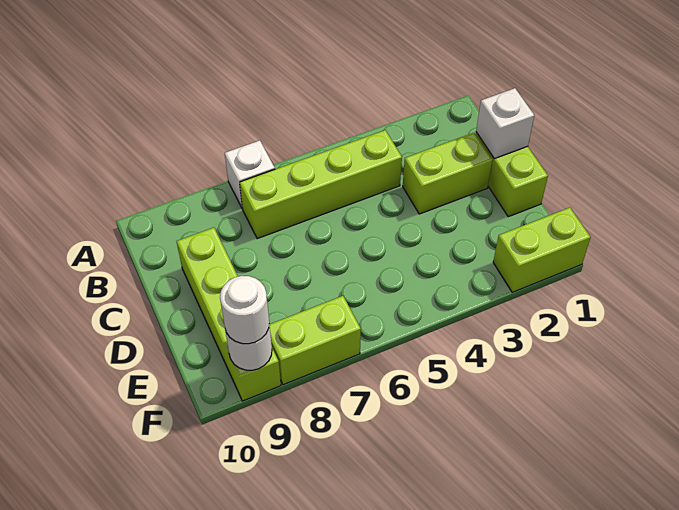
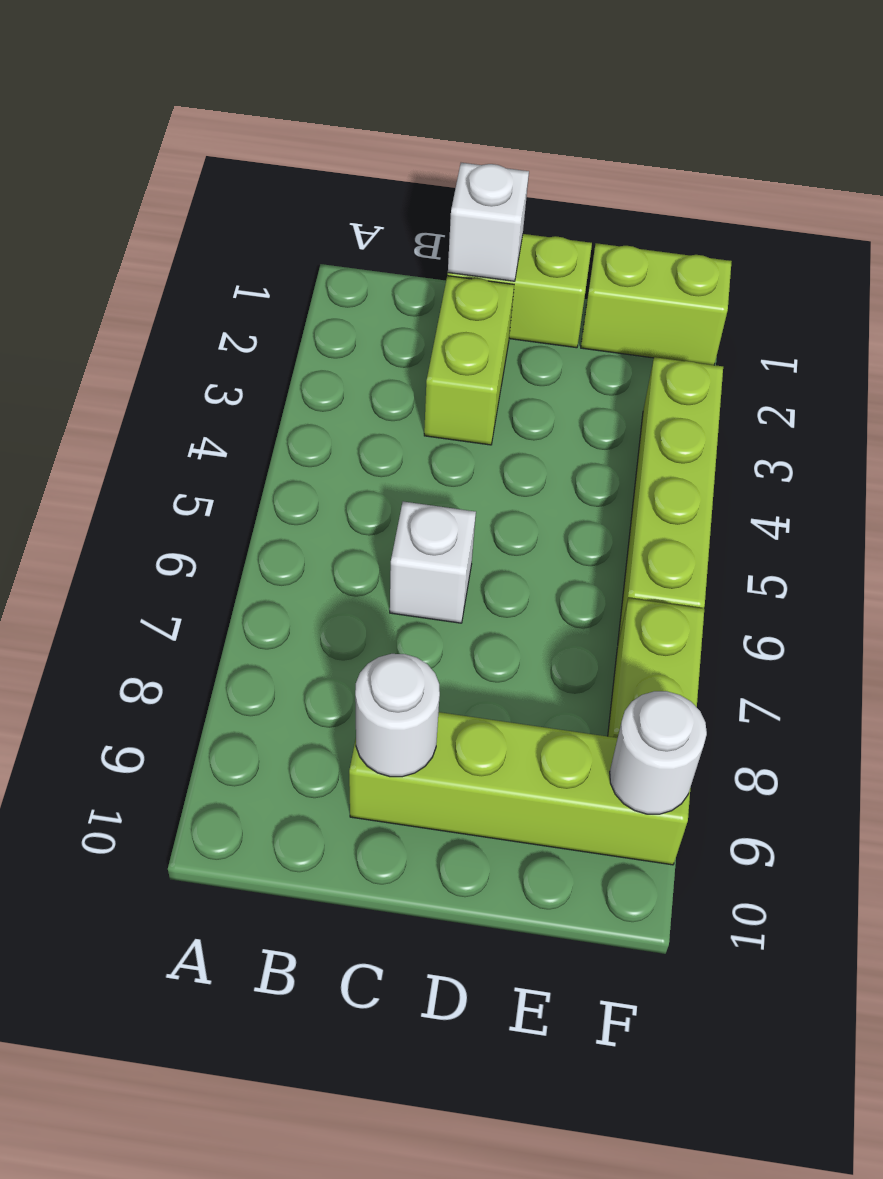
white 1x1 brick [225,140,275,209] -> white 1x1 brick moved to [390,502,476,623]
lime 1x4 brick [240,130,402,239] -> lime 1x4 brick moved to [618,357,723,642]
lime 1x2 brick [493,208,591,292] -> lime 1x2 brick turned to [581,243,732,365]
white 1x1 round brick [220,276,269,344] -> white 1x1 round brick moved to [355,654,440,777]

